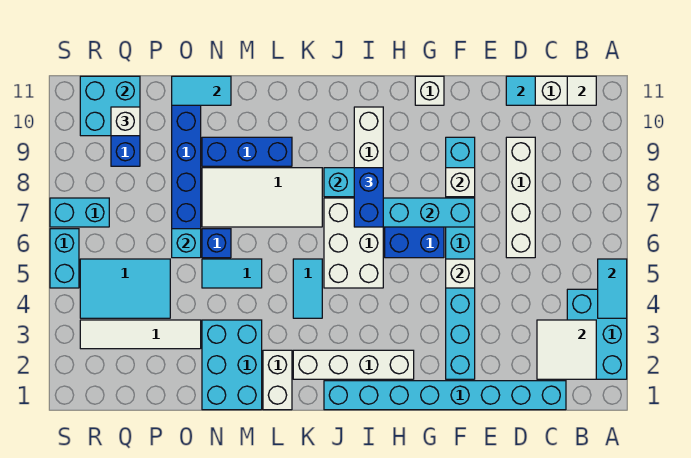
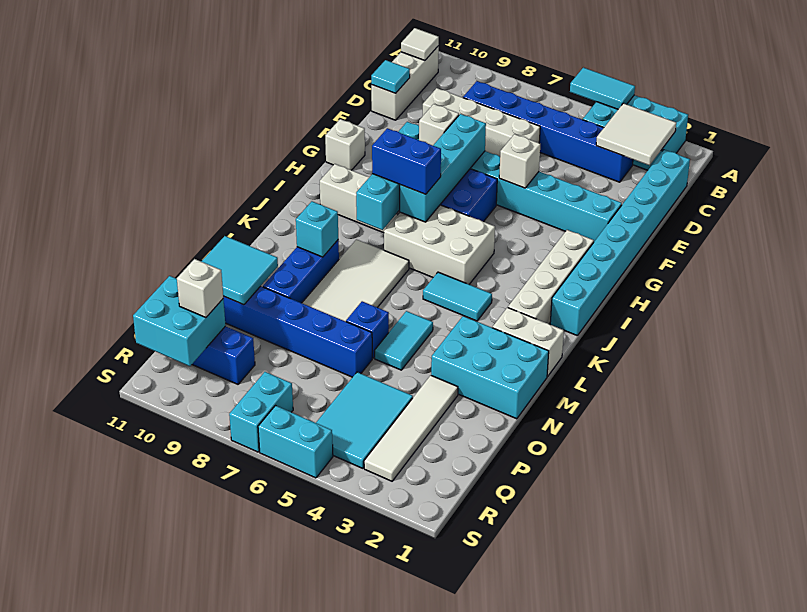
none -> blue 1x6 brick [463,81,633,182]
cyan 1x2 tile [172,76,231,105] -> cyan 2x2 tile [201,236,278,305]
cyan 1x1 brick [172,229,201,258] -> cyan 1x1 brick moved to [296,201,338,257]

